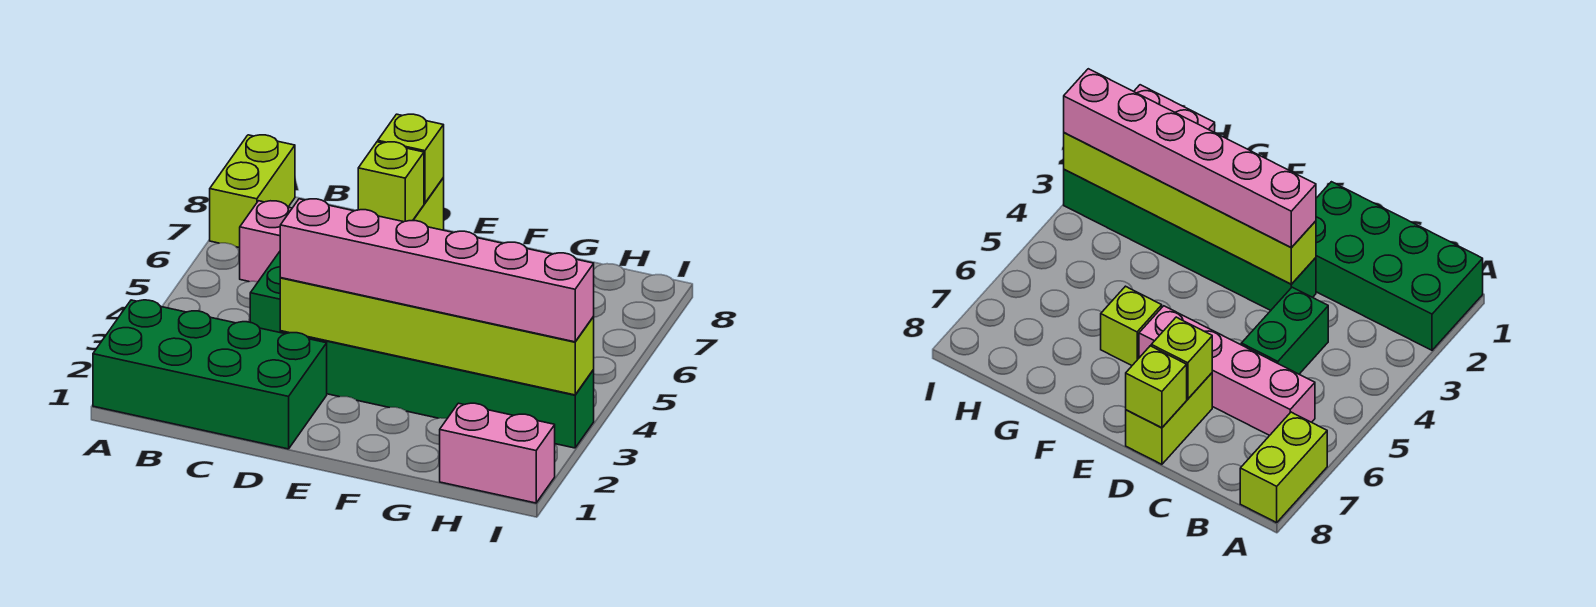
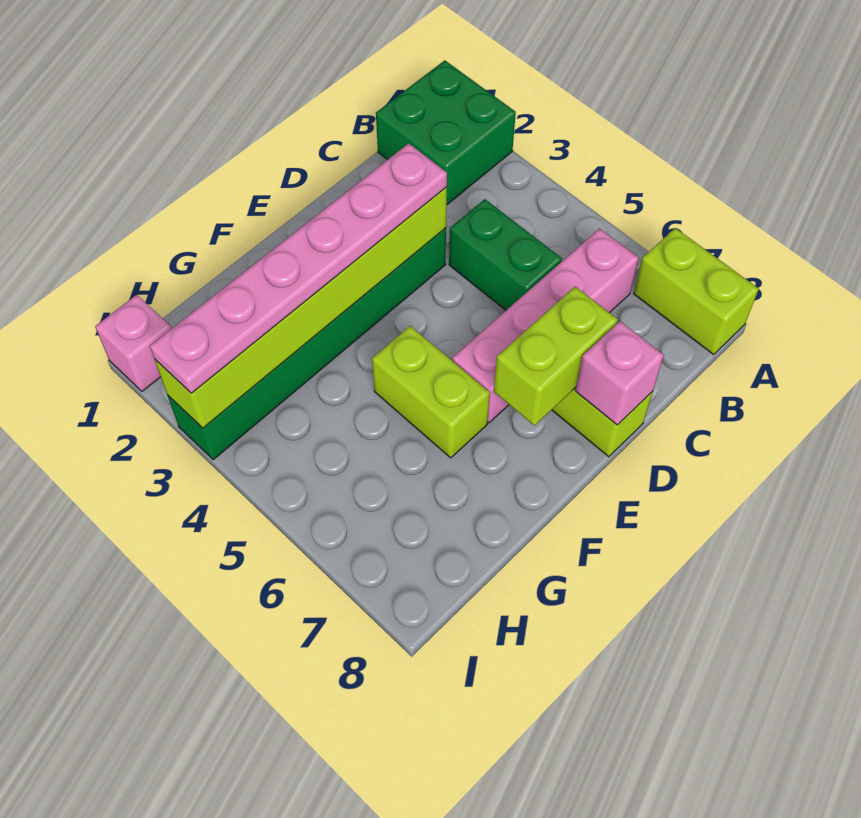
green 2x4 brick [93,300,327,449] -> green 2x2 brick [376,60,516,205]
pink 1x6 brick [280,199,594,342] -> pink 1x6 plate [150,143,447,393]
lime 1x1 brick [358,142,424,222] -> lime 1x2 brick [494,287,618,426]
lime 1x1 brick [378,114,444,203] -> pink 1x1 brick [576,321,664,425]
lime 1x1 brick [1101,286,1162,365] -> lime 1x2 brick [372,326,490,458]
pink 1x2 brick [440,403,555,503] -> pink 1x1 brick [95,295,171,391]

